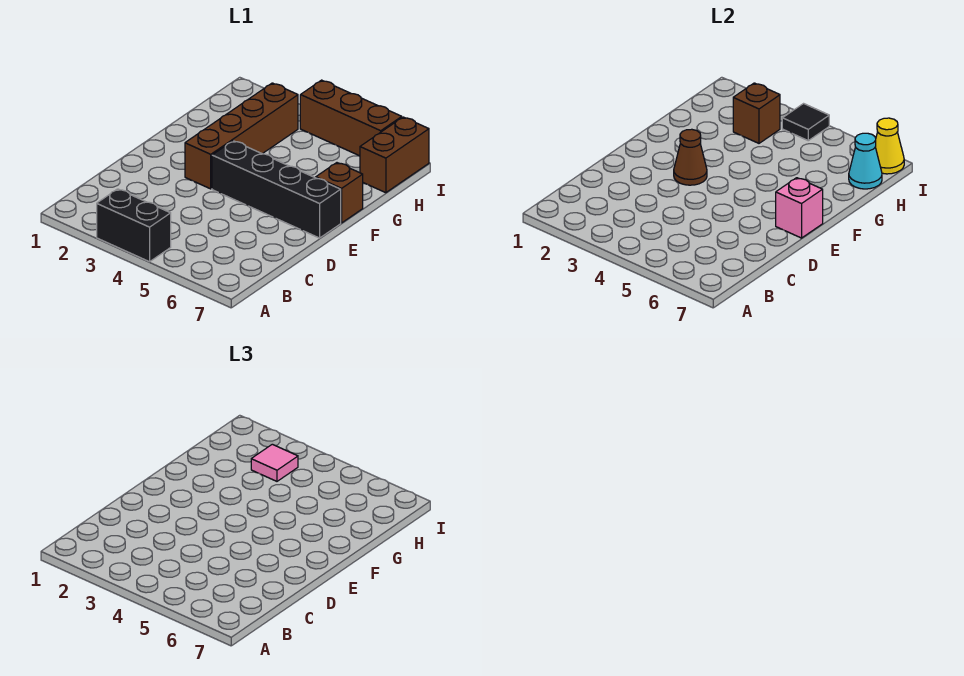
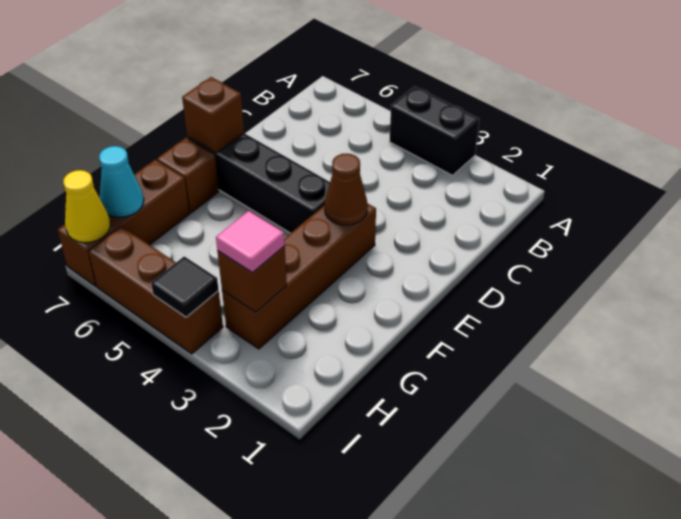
pink 1x1 brick [776,178,823,238] -> brown 1x1 brick [182,77,244,153]
brown 1x2 brick [360,117,429,193] -> brown 1x3 brick [58,160,189,286]

